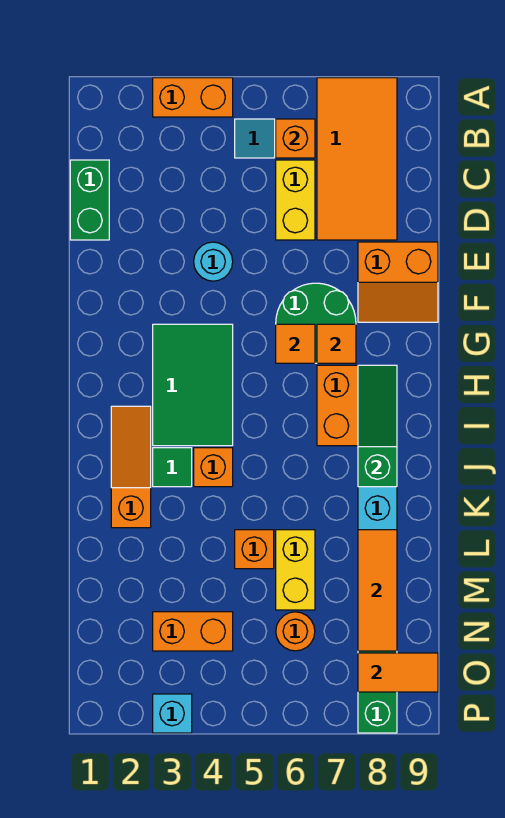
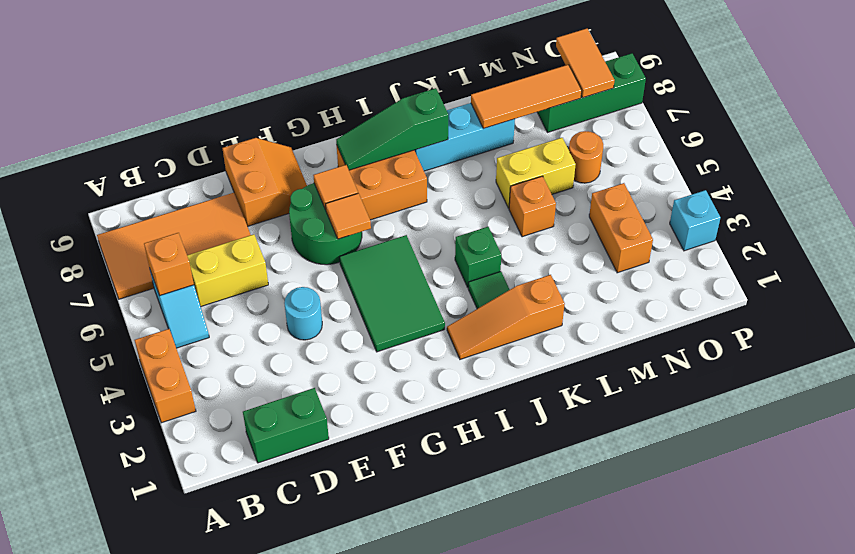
green 2x3 tile [153,324,233,446] -> green 2x3 tile turned to [339,235,445,352]
orange 1x1 brick [194,448,233,487] -> green 1x1 brick [455,227,501,287]

